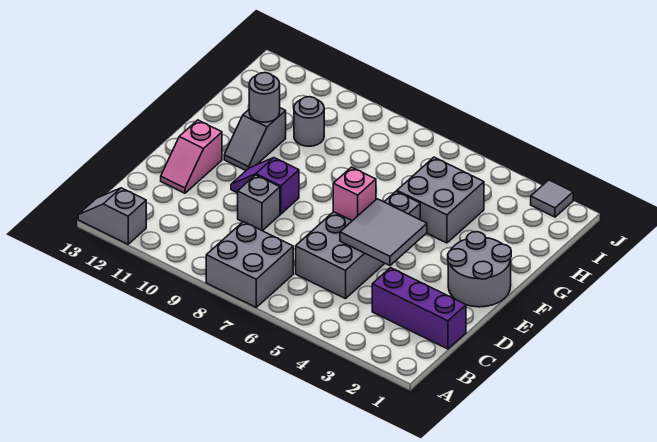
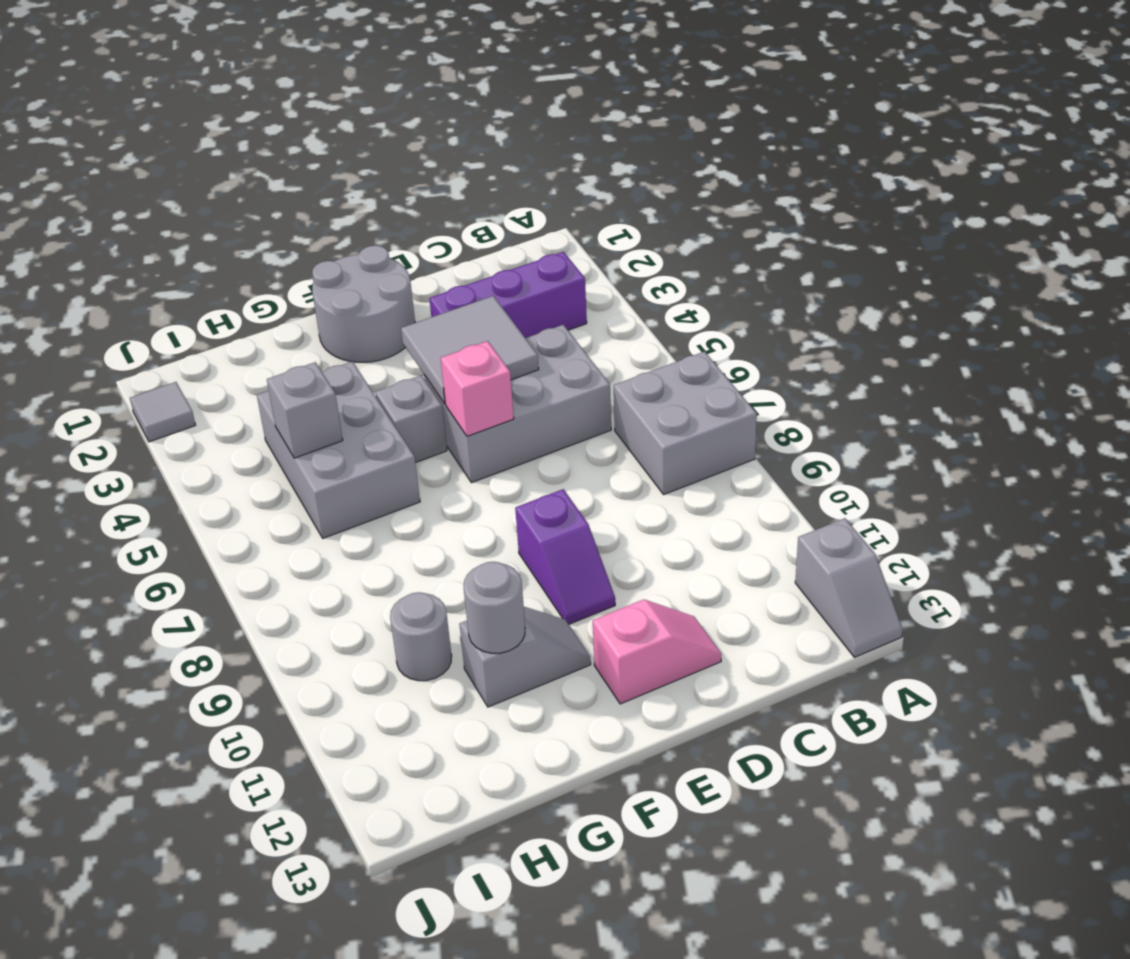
purple 1x3 brick [372,268,466,349] -> purple 1x3 brick turned to [429,252,587,338]
grey 1x1 brick [238,175,280,231] -> grey 1x1 brick moved to [267,362,343,458]
grey 2x2 brick [397,157,484,243] -> grey 2x3 brick [257,361,420,538]

